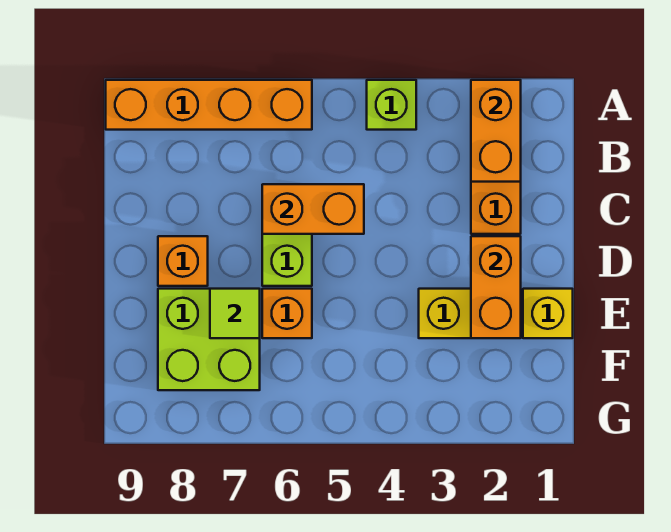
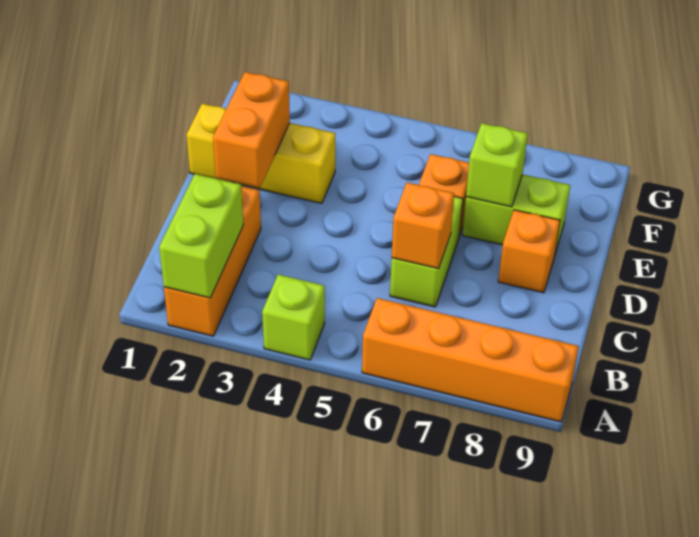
orange 1x2 brick [471,80,521,182] -> lime 1x2 brick [159,174,243,298]
orange 1x2 brick [262,184,364,234] -> orange 1x1 brick [392,183,454,269]
lime 2x2 brick [158,289,260,390] -> lime 1x2 brick [463,174,570,254]
lime 1x1 tile [210,289,260,338] -> lime 1x1 brick [466,123,528,207]

